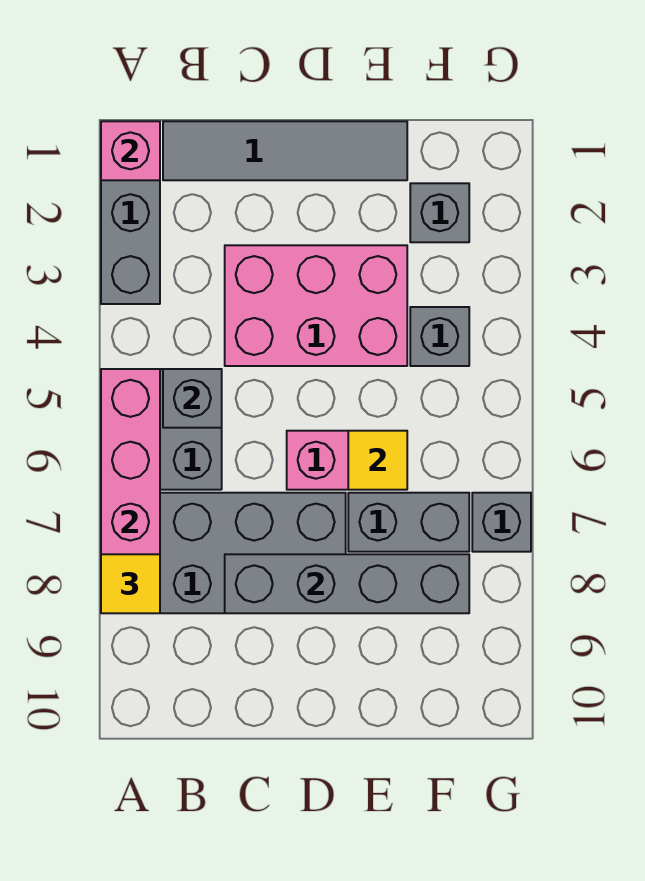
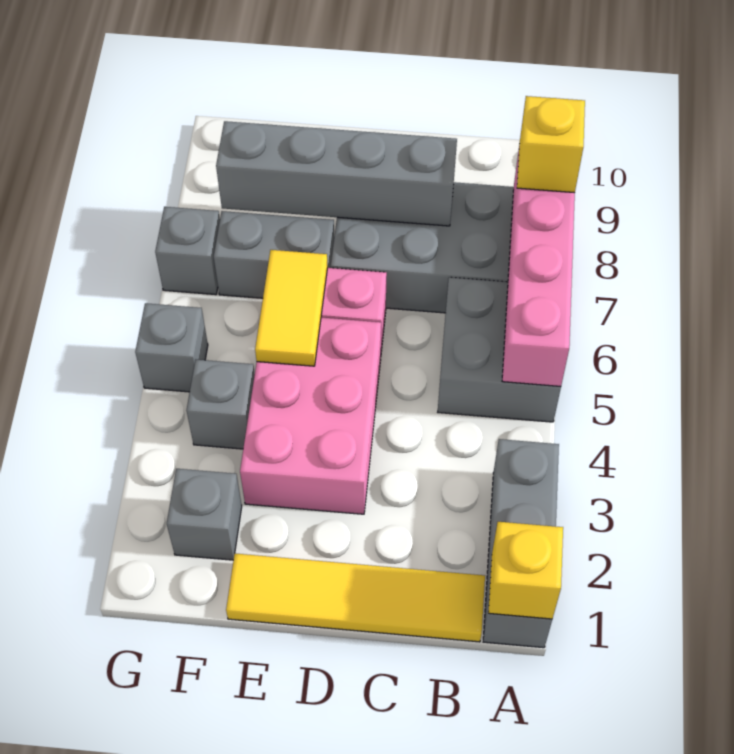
pink 1x1 brick [101,121,160,180] -> yellow 1x1 brick [488,522,563,619]
yellow 1x1 tile [101,554,160,613] -> yellow 1x1 brick [517,96,585,193]
grey 1x4 tile [163,121,407,180] -> yellow 1x4 tile [226,553,485,642]
grey 1x1 brick [163,369,222,428] -> grey 1x1 brick moved to [135,303,208,392]
pink 2x3 brick [225,245,407,366] -> pink 2x3 brick turned to [240,318,381,514]
yellow 1x1 tile [348,431,407,490] -> yellow 1x2 tile [255,250,328,366]

